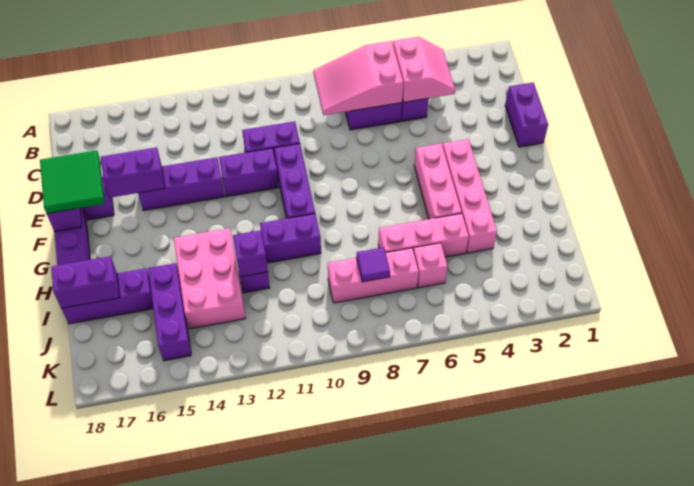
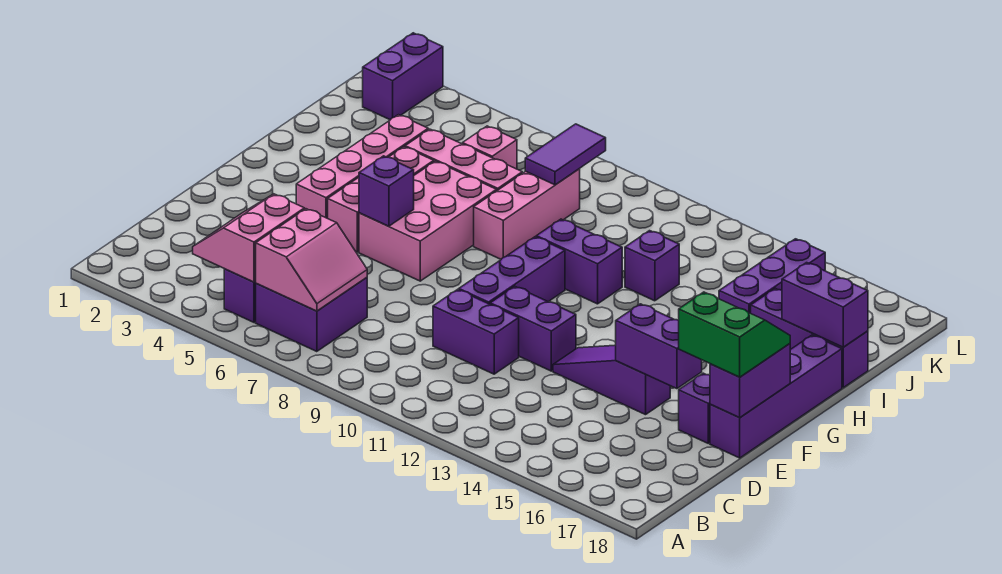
pink 2x3 slope [313,41,403,115] -> pink 2x2 slope [255,209,367,311]
purple 1x2 brick [505,83,548,147] -> purple 1x2 brick moved to [363,33,443,120]
purple 1x3 brick [138,157,224,211] -> purple 1x3 slope [553,345,670,415]
green 2x2 tile [40,150,105,214] -> green 2x2 slope [679,292,790,377]
pink 2x3 brick [174,228,246,329] -> pink 2x3 brick moved to [359,161,497,281]
purple 1x1 brick [233,230,268,277] -> purple 1x1 brick moved to [359,156,414,226]
pink 1x3 brick [328,248,419,303] -> pink 1x3 brick turned to [474,169,580,259]
purple 1x1 tile [356,247,390,282] -> purple 1x2 tile [525,124,606,185]

